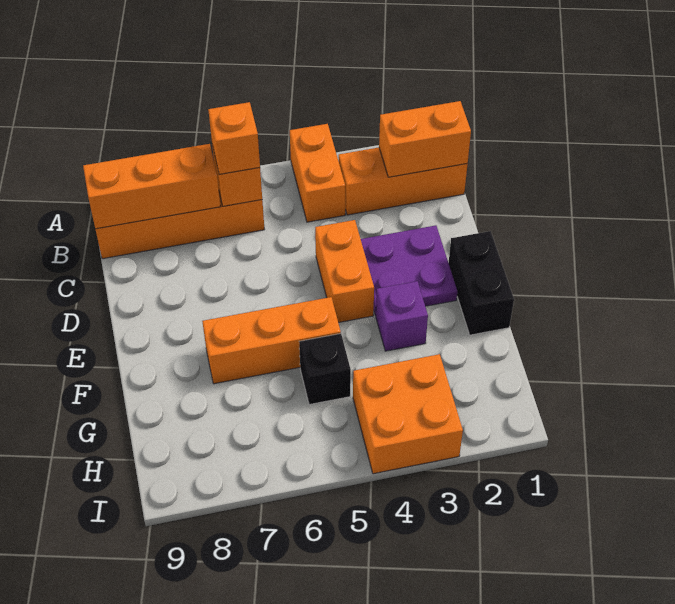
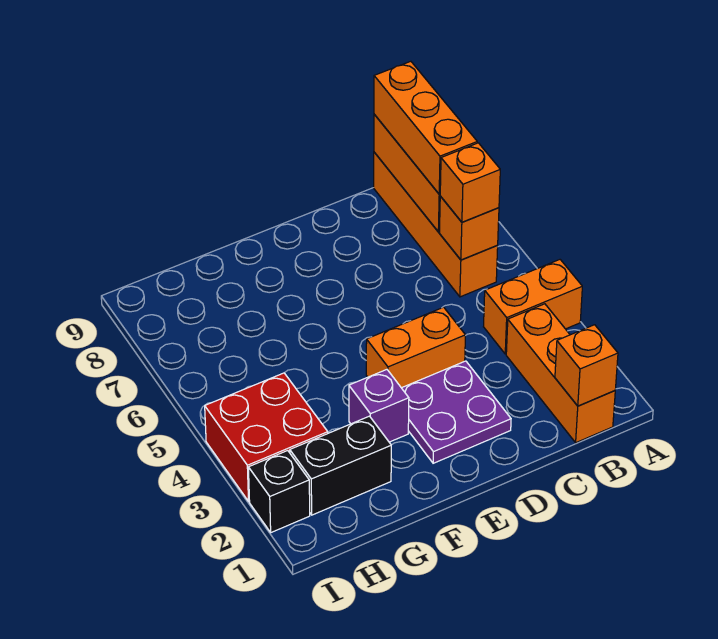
orange 1x2 brick [379,101,471,177] -> orange 1x1 brick [555,325,618,406]
black 1x2 brick [449,231,514,335] -> black 1x2 brick moved to [290,416,391,515]
orange 1x3 brick [202,297,341,384] -> orange 1x3 brick moved to [374,61,477,194]
black 1x1 brick [299,334,351,405] -> black 1x1 brick moved to [248,451,310,532]
orange 2x2 brick [353,354,463,474] -> red 2x2 brick [205,373,328,501]

